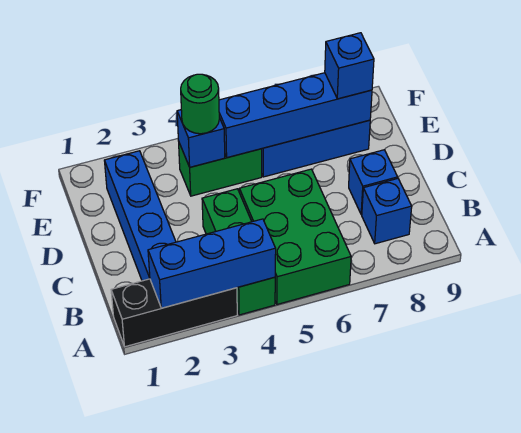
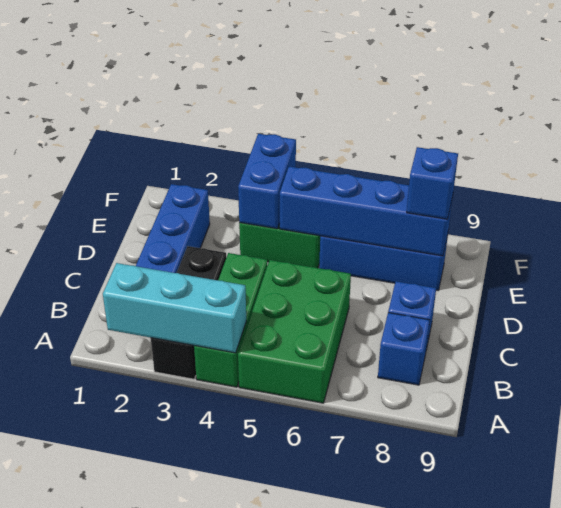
black 1x3 brick [111,279,237,347] -> black 1x3 brick turned to [151,246,226,379]
blue 1x3 brick [148,219,276,308] -> cyan 1x3 brick [103,263,246,353]
blue 1x1 brick [177,110,225,167] -> blue 1x2 brick [238,134,296,229]
green 1x1 round brick [181,74,219,134] -> none

